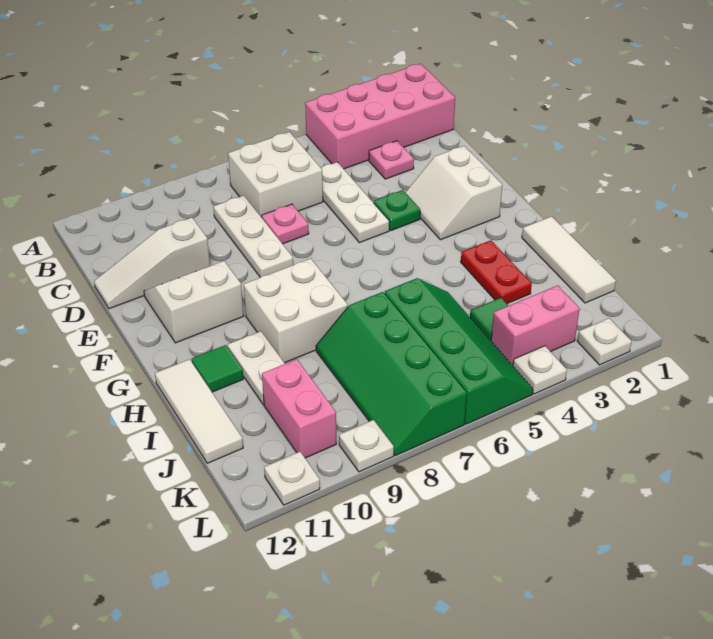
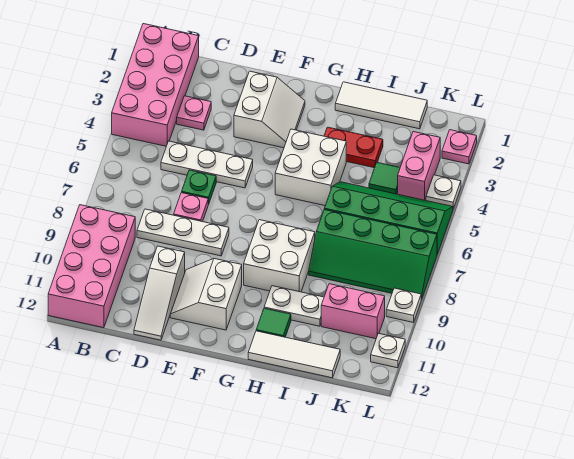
none -> pink 2x4 brick [48,205,135,328]
white 2x2 brick [228,132,323,217] -> white 2x2 brick moved to [275,129,346,206]
white 2x2 slope [405,146,502,240] -> white 2x2 slope turned to [234,71,305,148]
green 1x1 plate [374,190,420,230] -> green 1x1 plate moved to [182,170,216,204]
white 1x1 plate [577,318,632,365] -> pink 1x1 plate [442,130,477,164]

